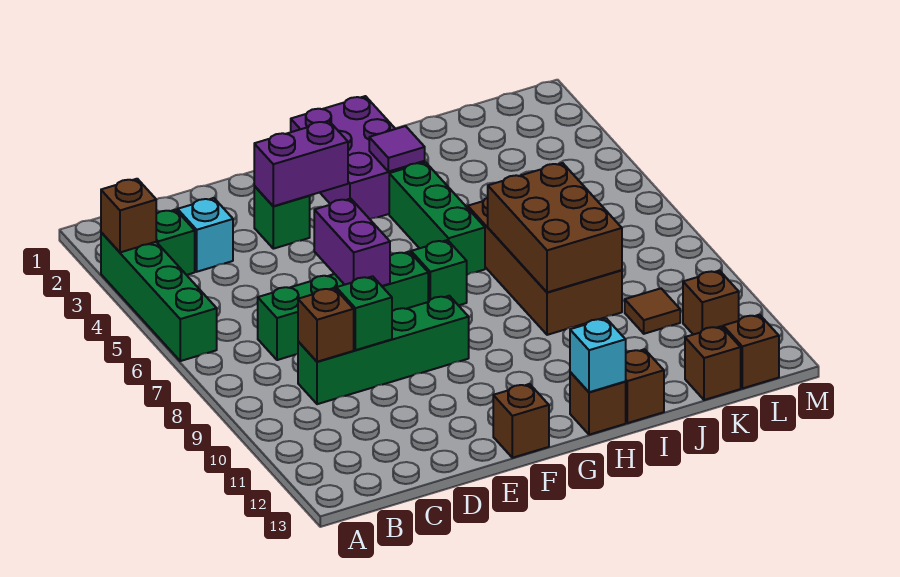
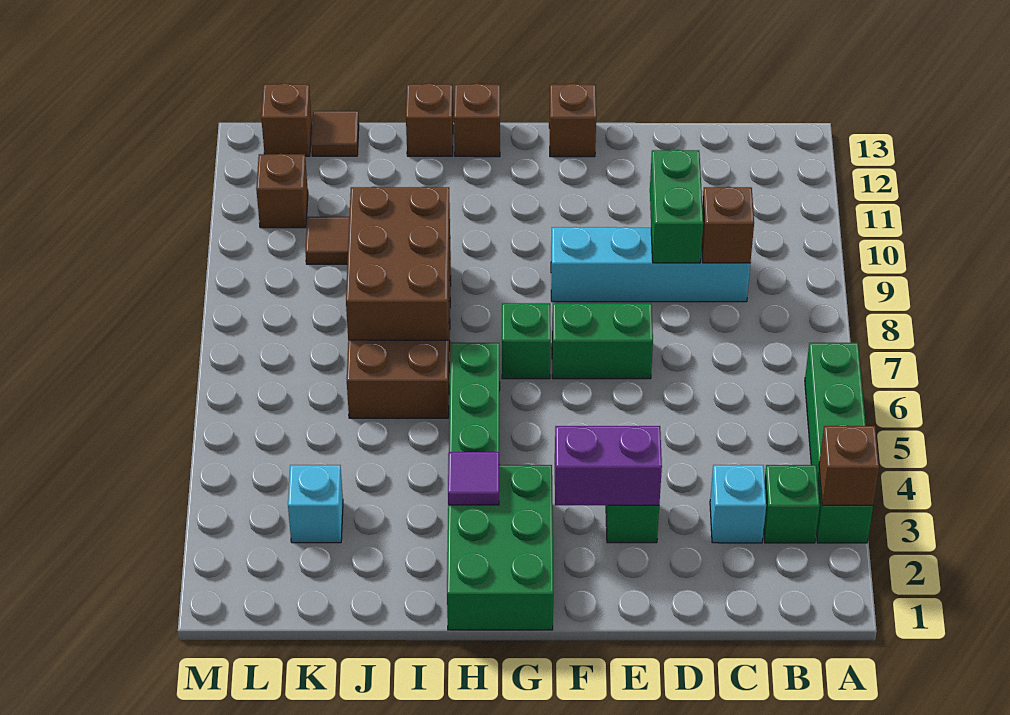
green 1x4 brick [258,252,428,360] -> green 1x2 brick [552,303,653,379]
green 1x4 brick [298,296,469,404] -> cyan 1x4 brick [551,227,750,302]
green 1x1 brick [336,276,392,350] -> green 1x2 brick [650,150,703,263]
purple 1x2 brick [314,199,390,286] -> none
purple 2x3 brick [291,96,425,219] -> green 2x3 brick [447,465,553,630]
cyan 1x1 brick [570,318,626,392] -> cyan 1x1 brick moved to [288,465,343,543]
brown 1x1 brick [685,326,741,400] -> brown 1x1 tile [311,111,359,156]

